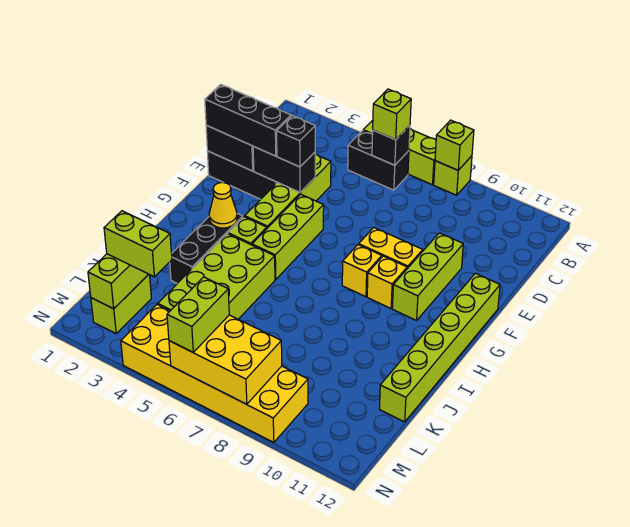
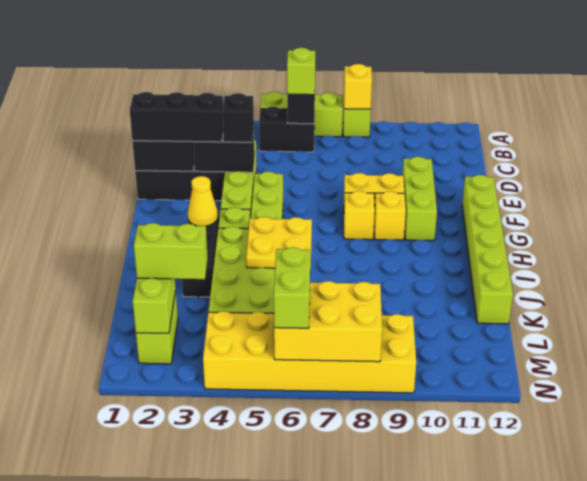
lime 1x1 brick [435,120,474,170] -> yellow 1x1 brick [344,64,372,109]
none -> yellow 2x2 plate [246,217,312,268]

